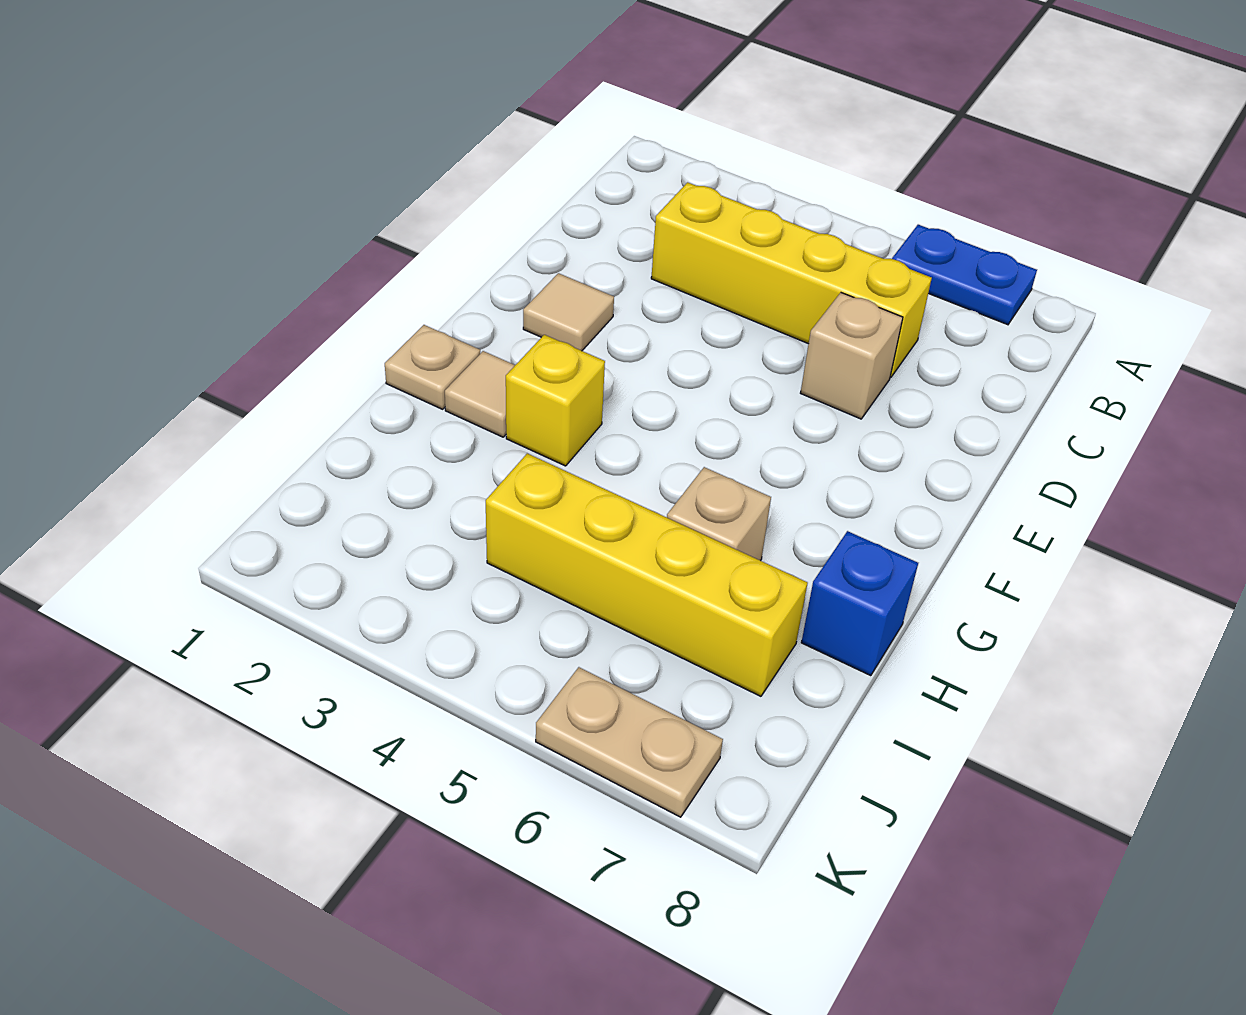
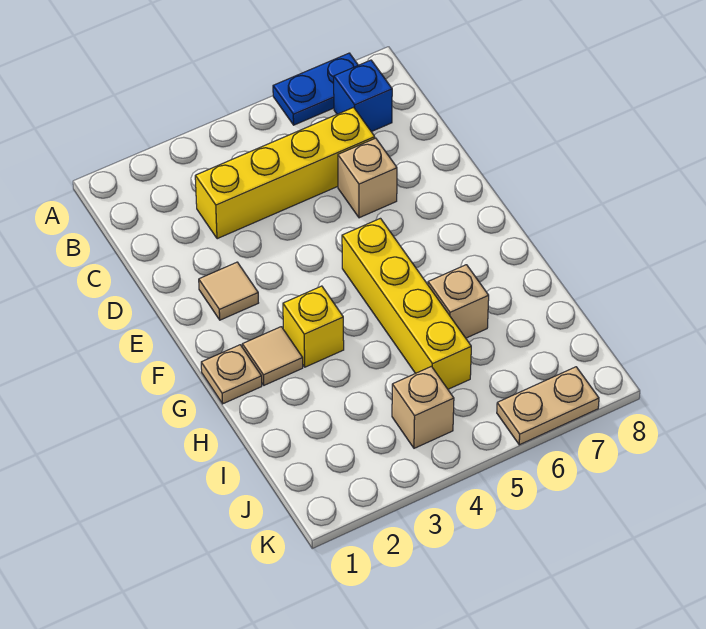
blue 1x1 brick [801,531,918,676] -> blue 1x1 brick moved to [334,60,392,132]
yellow 1x4 brick [486,453,808,696] -> yellow 1x4 brick turned to [342,218,471,389]
none -> tan 1x1 brick [392,366,454,448]

